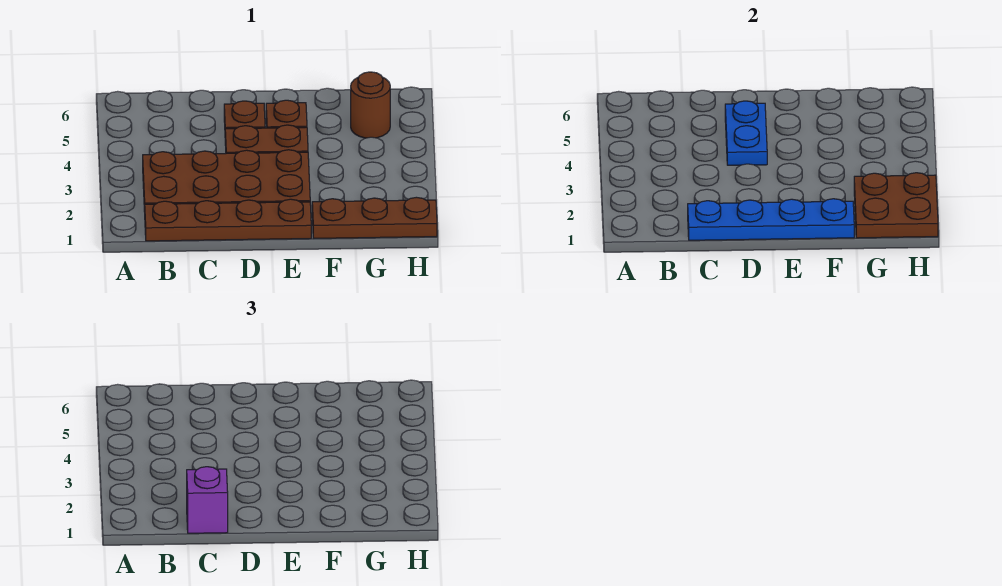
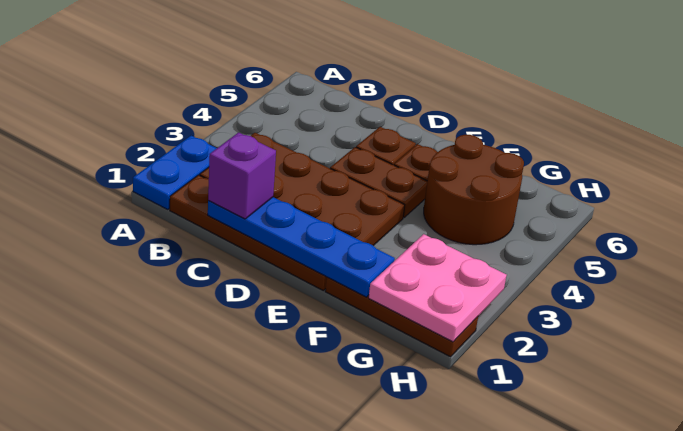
blue 1x2 plate [725,101,767,165] -> blue 1x2 plate moved to [133,136,217,210]
brown 2x2 plate [854,173,938,238] -> pink 2x2 plate [369,234,507,342]
brown 1x1 round brick [351,72,390,138] -> brown 2x2 round brick [424,135,524,245]

